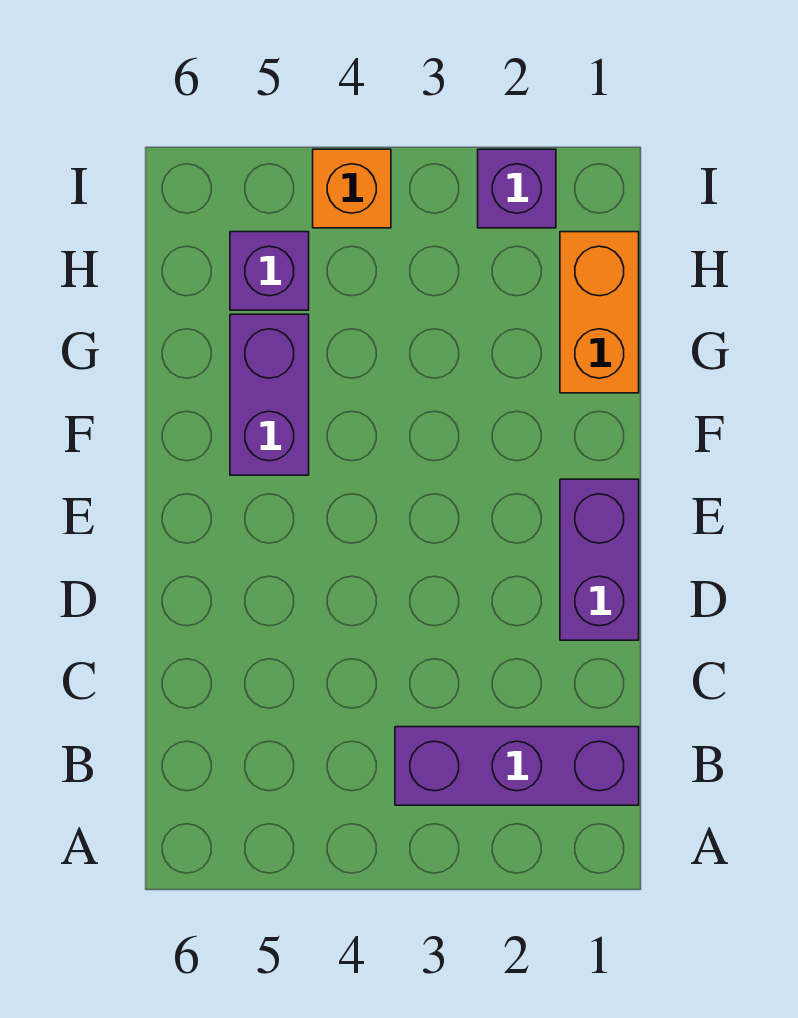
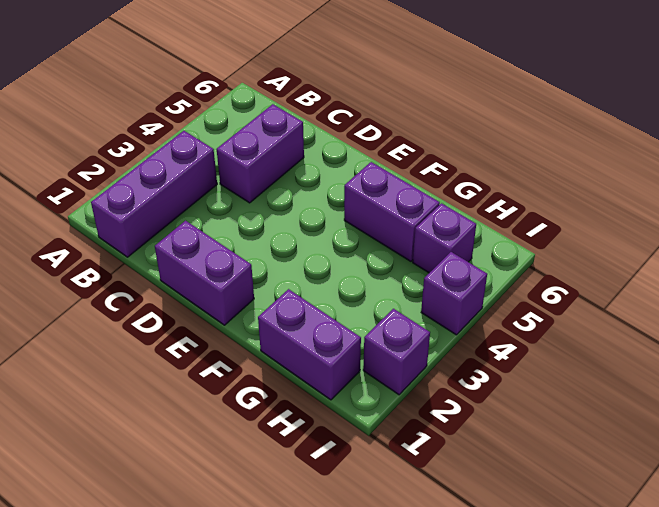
none -> purple 1x2 brick [217,104,304,203]
orange 1x2 brick [560,232,639,393] -> purple 1x2 brick [258,289,361,400]
orange 1x1 brick [313,149,391,228] -> purple 1x1 brick [421,252,487,335]

